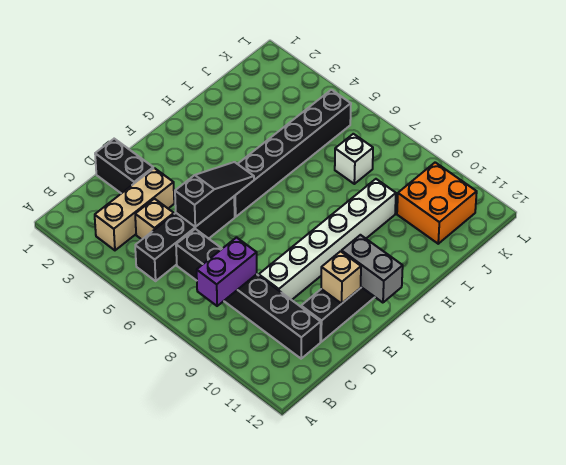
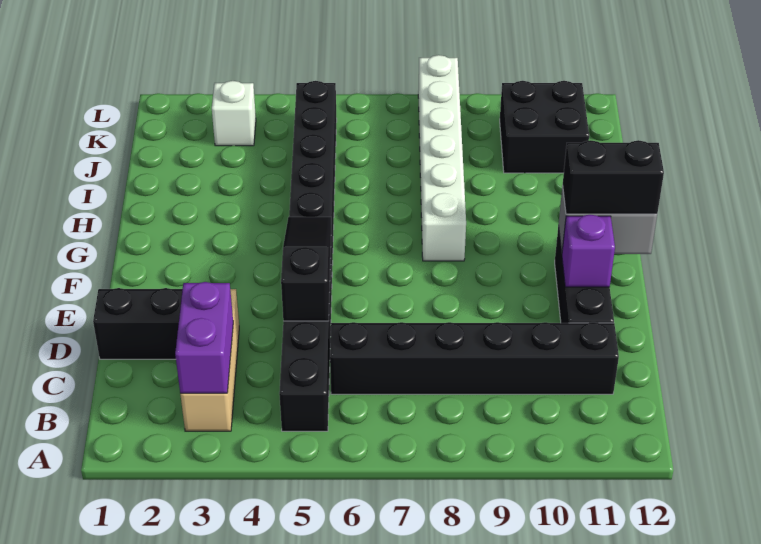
purple 1x2 brick [197,238,257,306] -> purple 1x2 brick moved to [175,282,233,393]
tan 1x1 brick [135,199,174,239] -> none
white 1x6 brick [259,179,396,300] -> white 1x6 brick moved to [418,55,466,261]
tan 1x1 brick [321,251,361,304] -> purple 1x1 brick [562,214,615,287]
none -> black 1x2 brick [563,140,664,214]
white 1x1 brick [335,134,373,184] -> white 1x1 brick moved to [212,81,256,146]
orange 2x2 brick [397,162,477,244] -> black 2x2 brick [500,81,589,173]

